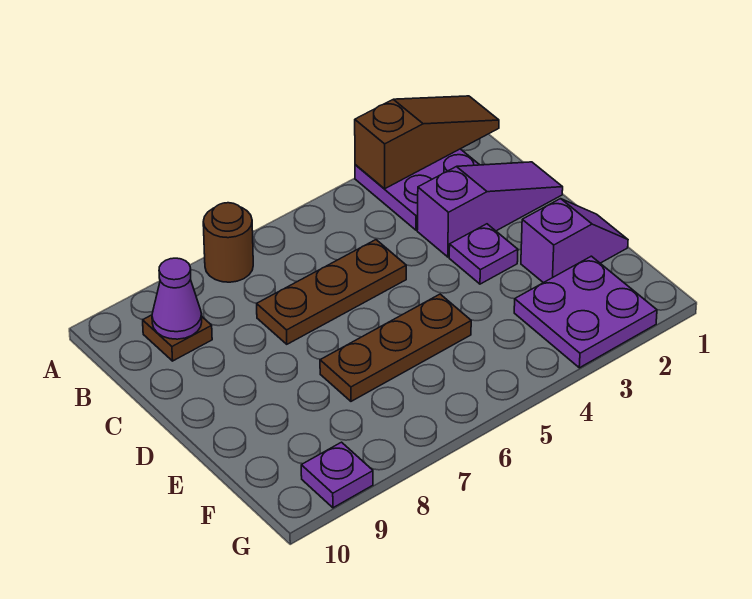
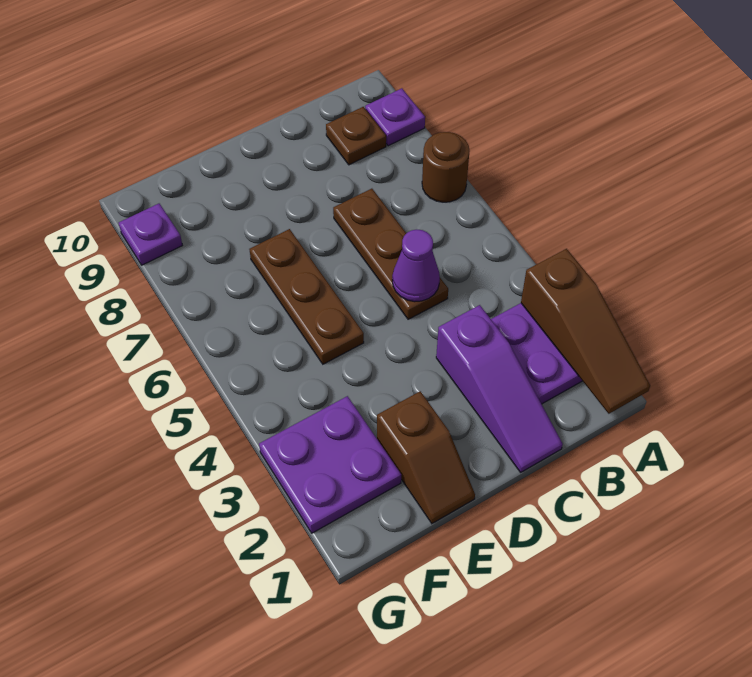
purple 1x1 cone [152,258,202,339] -> purple 1x1 cone moved to [392,229,440,302]
purple 1x1 plate [449,224,518,284] -> purple 1x1 plate moved to [365,88,425,146]
purple 1x2 slope [521,199,628,283] -> brown 1x2 slope [377,391,475,523]

